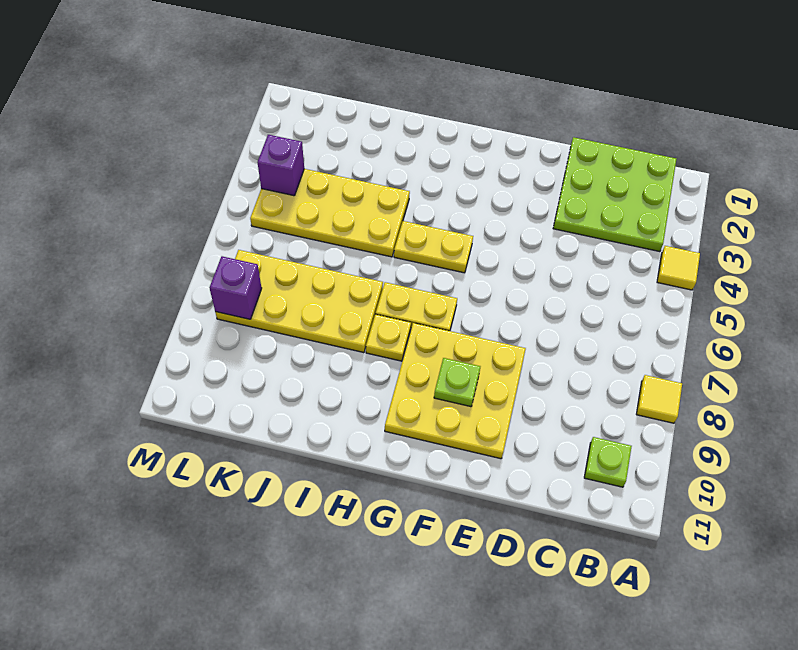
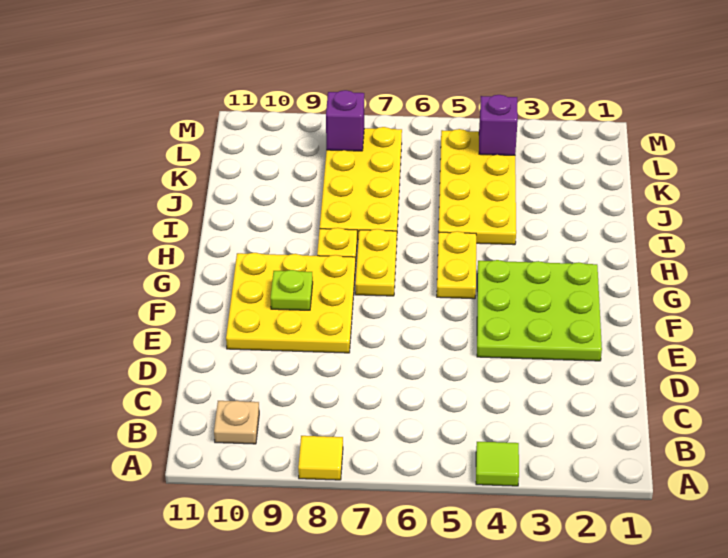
yellow 1x1 tile [657,246,700,290] -> lime 1x1 tile [476,442,519,486]
lime 3x3 plate [553,137,676,252] -> lime 3x3 plate moved to [477,260,602,361]
lime 1x1 plate [584,437,632,487] -> tan 1x1 plate [214,401,259,444]

